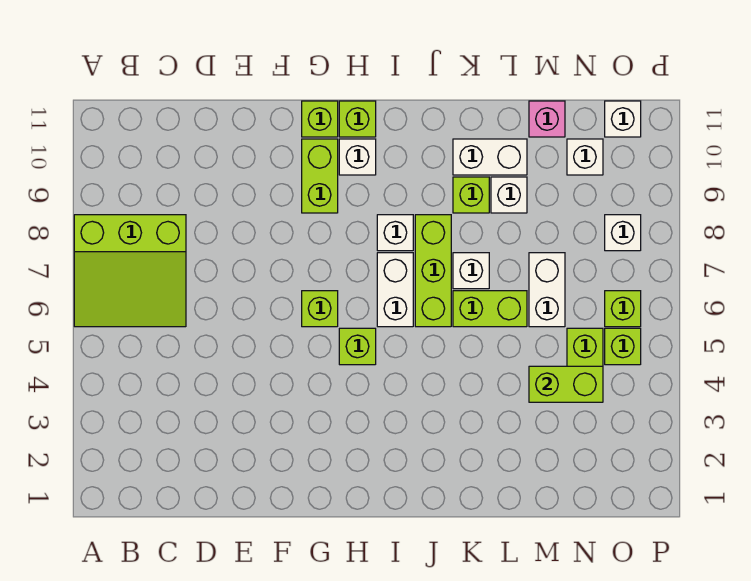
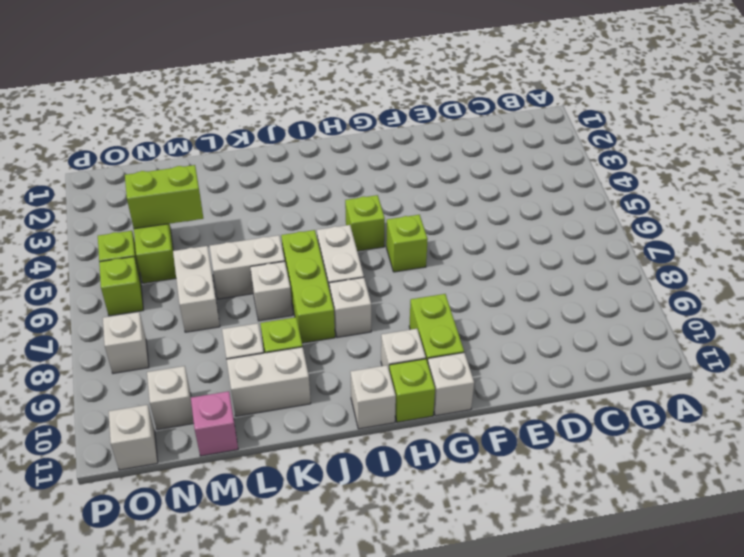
lime 3x3 slope [74,215,186,327] -> none
lime 1x1 brick [302,101,338,137] -> white 1x1 brick [428,353,474,416]
none -> white 1x1 brick [350,365,396,429]
lime 1x2 brick [453,291,527,327] -> white 1x2 brick [210,235,285,299]

